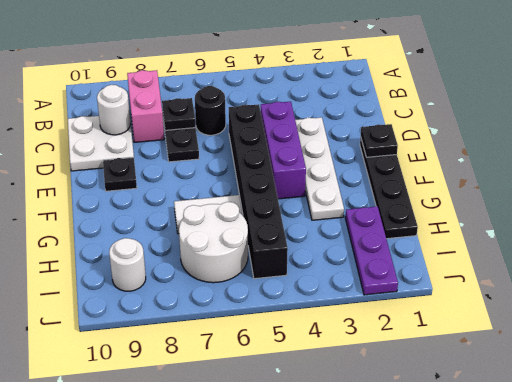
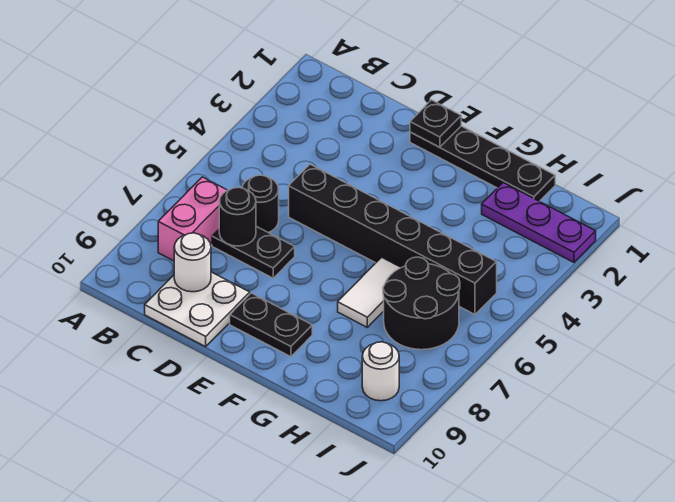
pink 1x2 brick [127,70,164,142] -> pink 1x2 brick turned to [158,177,227,261]
black 1x1 plate [162,98,196,130] -> black 1x1 round brick [219,187,256,246]
white 1x4 plate [295,117,344,220] -> none
purple 1x3 brick [261,102,306,199] -> none
black 1x1 plate [103,157,137,191] -> black 1x2 plate [230,293,312,357]
white 2x2 round brick [179,202,248,283] -> black 2x2 round brick [383,257,460,350]

